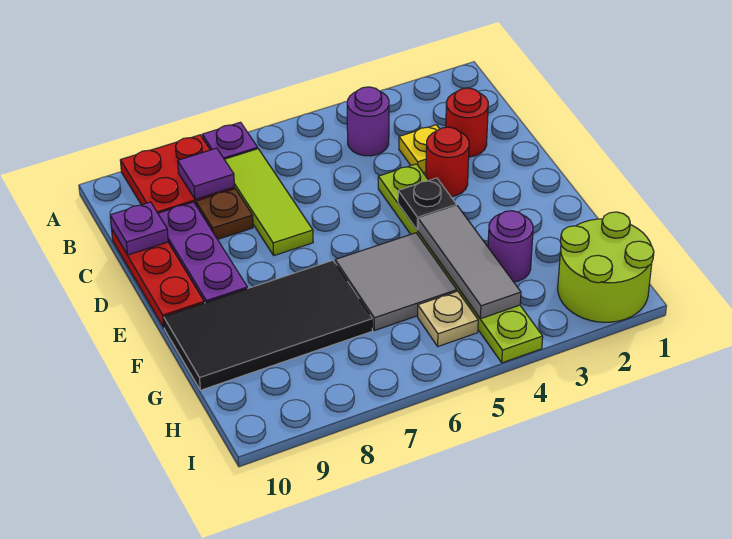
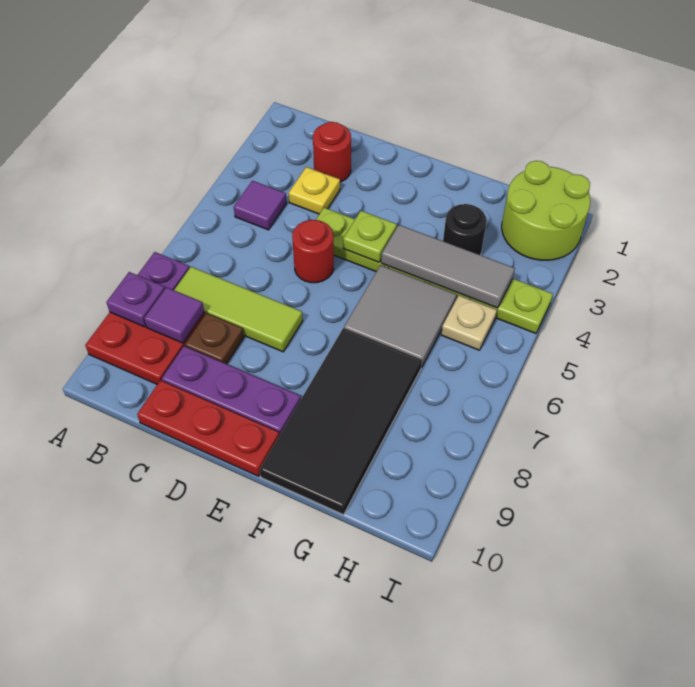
purple 1x1 round brick [347,87,389,156] -> purple 1x1 tile [234,181,287,230]
purple 1x1 plate [110,202,168,255] -> purple 1x1 plate moved to [107,272,165,327]
red 1x1 round brick [426,127,469,197] -> red 1x1 round brick moved to [292,220,334,283]
black 1x1 plate [398,178,456,230] -> lime 1x1 plate [343,211,397,262]
purple 1x1 round brick [488,211,533,282] -> black 1x1 round brick [443,204,487,255]

